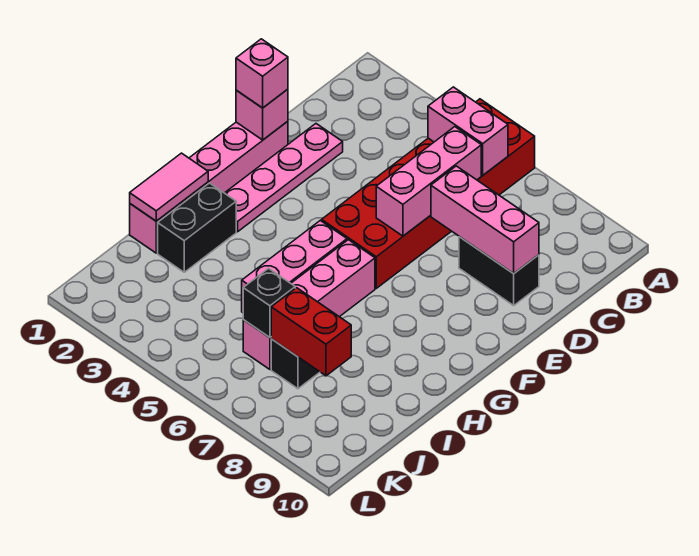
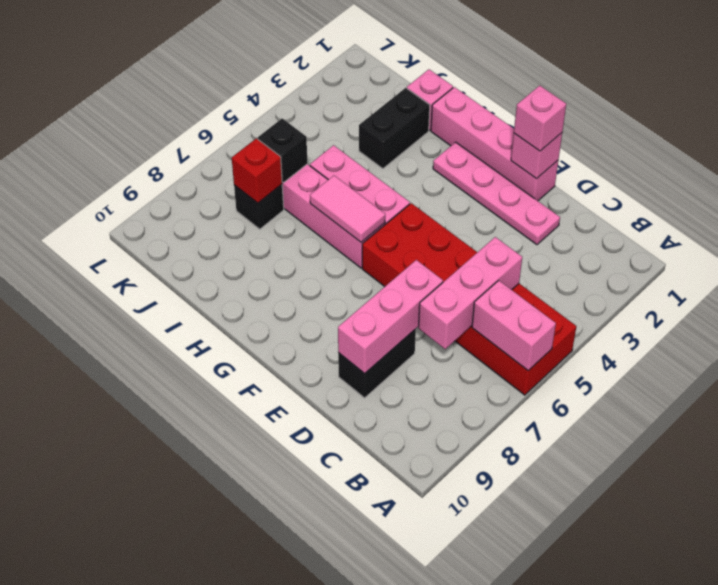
pink 1x2 brick [428,87,508,175] -> pink 1x2 brick turned to [472,280,556,371]
pink 1x3 brick [376,127,481,236] -> pink 1x3 brick turned to [418,237,522,349]
pink 1x2 tile [130,153,208,221] -> pink 1x2 tile moved to [310,176,385,242]
black 1x2 brick [158,183,236,272] -> black 1x2 brick turned to [359,88,430,169]
red 1x2 brick [271,288,351,376] -> red 1x1 brick [232,138,282,203]

